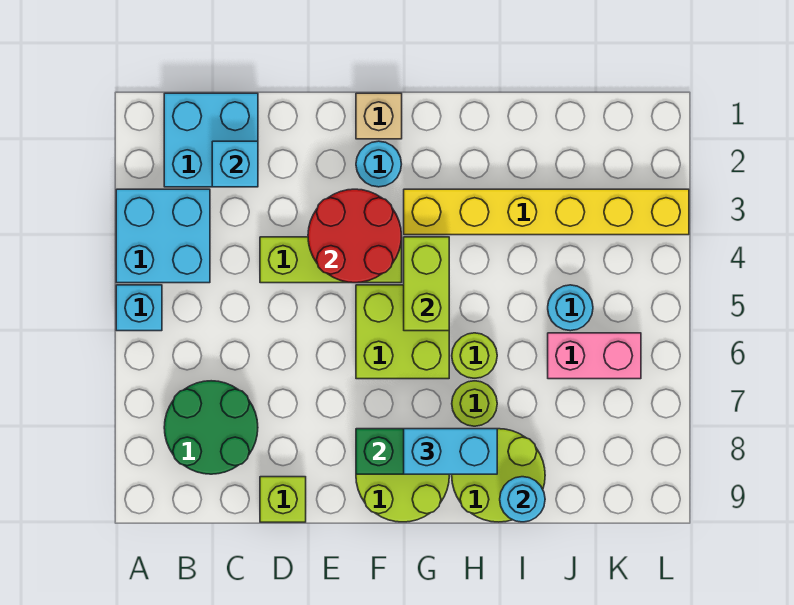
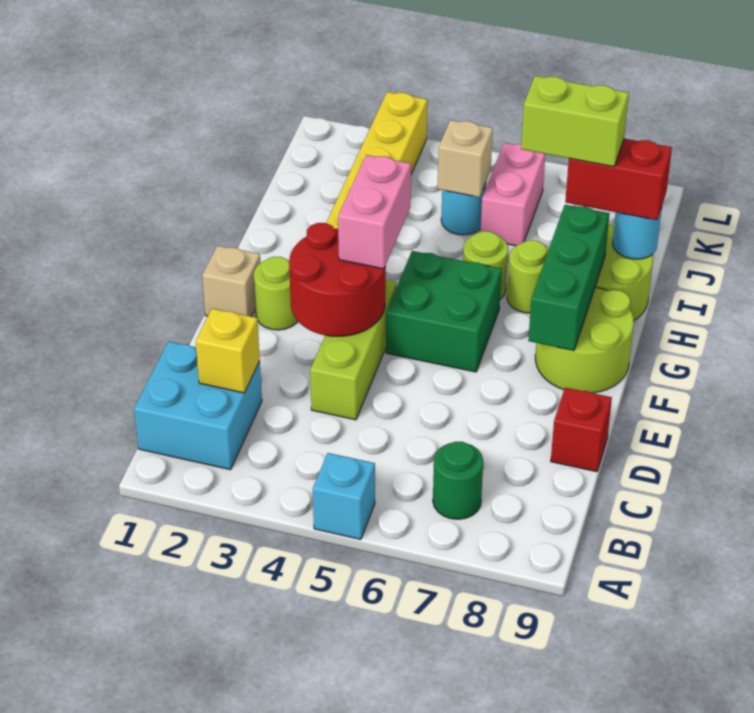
cyan 2x2 brick [116,189,210,283] -> none
green 2x2 round brick [164,381,258,474] -> green 1x1 round brick [433,442,483,519]
cyan 1x1 brick [212,141,258,187] -> yellow 1x1 brick [196,309,260,393]
lime 1x1 brick [260,477,306,522] -> red 1x1 brick [551,388,612,472]
cyan 1x1 round brick [356,141,401,187] -> lime 1x1 round brick [254,257,298,330]
none -> pink 1x2 brick [338,155,411,269]
lime 2x2 brick [356,285,449,379] -> green 2x2 brick [386,251,502,372]
lime 1x2 brick [404,237,449,331] -> lime 1x2 brick moved to [521,76,629,167]
cyan 1x2 brick [404,429,497,474] -> none
none -> red 1x2 brick [565,139,672,220]
none -> tan 1x1 brick [438,120,493,197]

